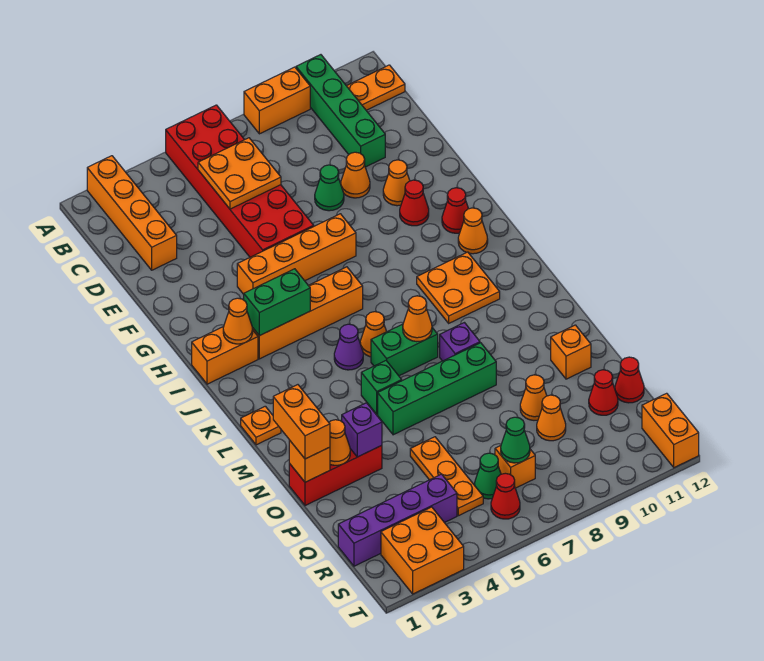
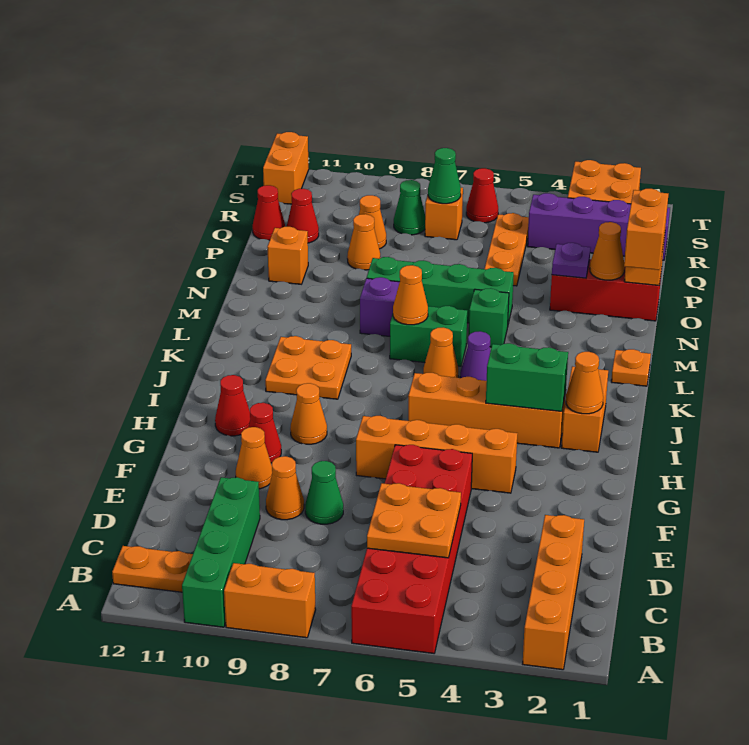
orange 1x2 brick [192,327,258,384] -> orange 1x2 brick turned to [561,366,608,452]
orange 1x1 cone [458,208,488,254] -> orange 1x1 cone moved to [290,383,327,444]
purple 1x1 brick [342,403,382,457] -> purple 1x1 plate [552,243,590,278]
green 1x1 cone [475,453,501,499] -> green 1x1 cone moved to [394,180,425,235]

